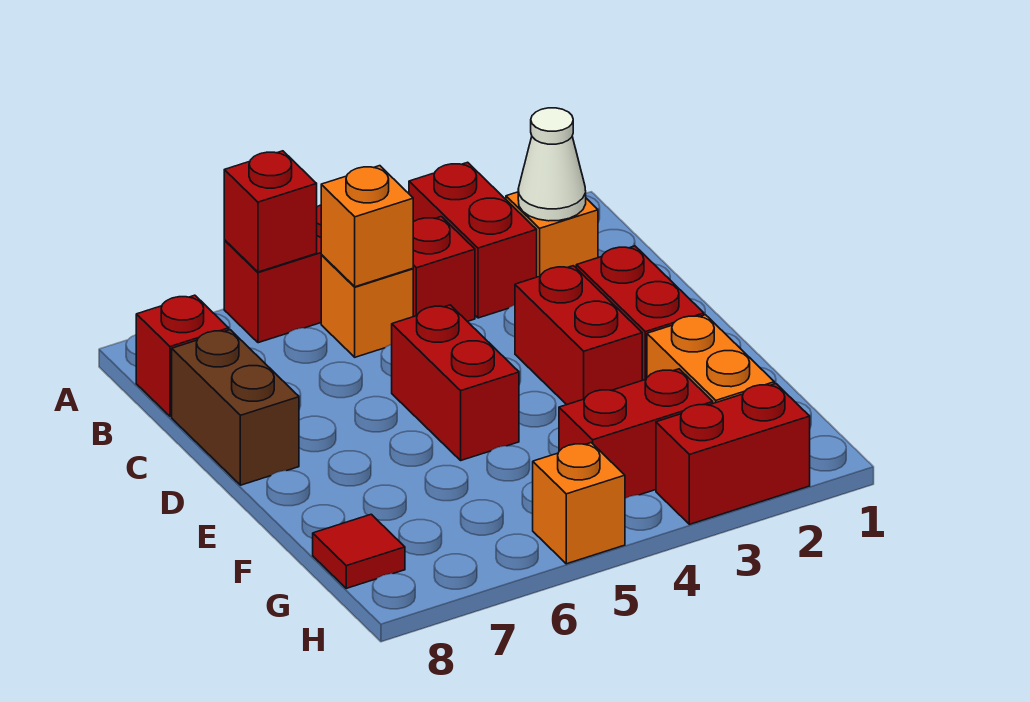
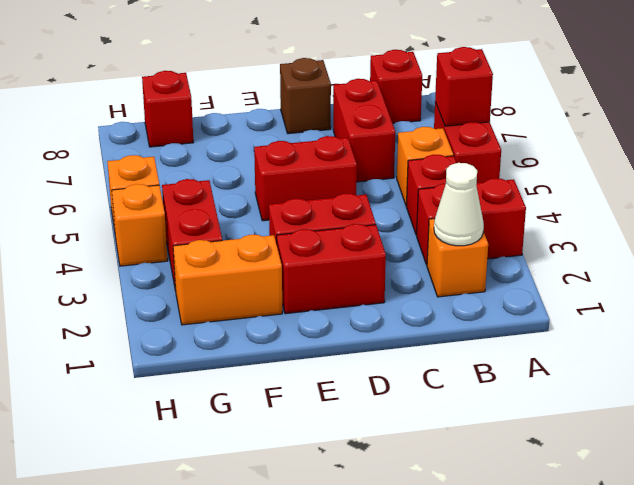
orange 1x1 brick [321,166,413,287] -> orange 1x1 brick moved to [112,184,168,266]
brown 1x2 brick [172,330,299,485] -> brown 1x1 brick [280,58,331,134]
red 1x1 tile [313,514,405,588] -> red 1x1 brick [142,71,193,147]
red 1x2 brick [656,384,810,524] -> red 1x2 brick moved to [333,79,395,182]

